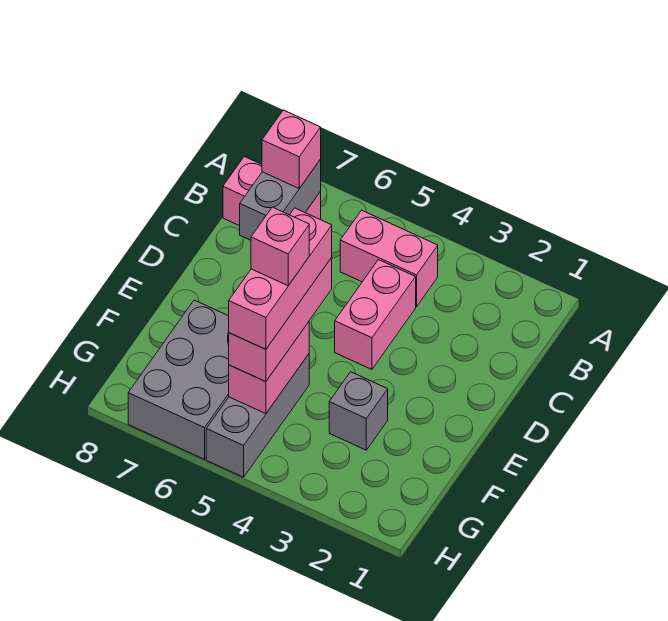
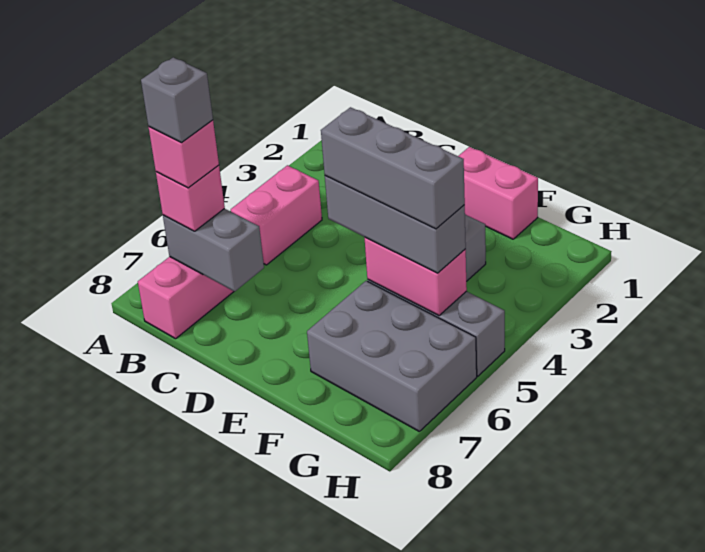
none -> grey 1x1 brick [141,57,213,143]
pink 1x2 brick [335,260,416,369] -> pink 1x2 brick moved to [458,147,538,239]
pink 1x3 brick [229,258,332,382] -> grey 1x3 brick [325,176,466,273]
pink 1x3 brick [229,208,332,349] -> grey 1x3 brick [321,107,465,229]
pink 1x1 brick [251,207,309,286] -> pink 1x1 brick moved to [149,120,219,188]

